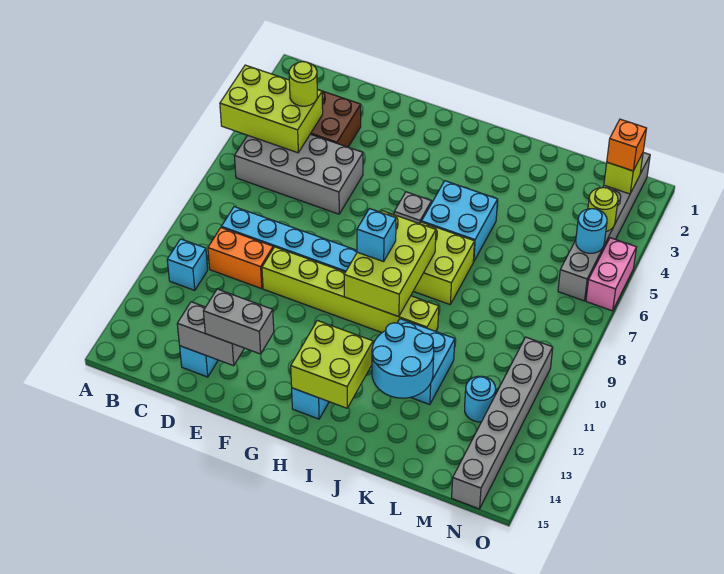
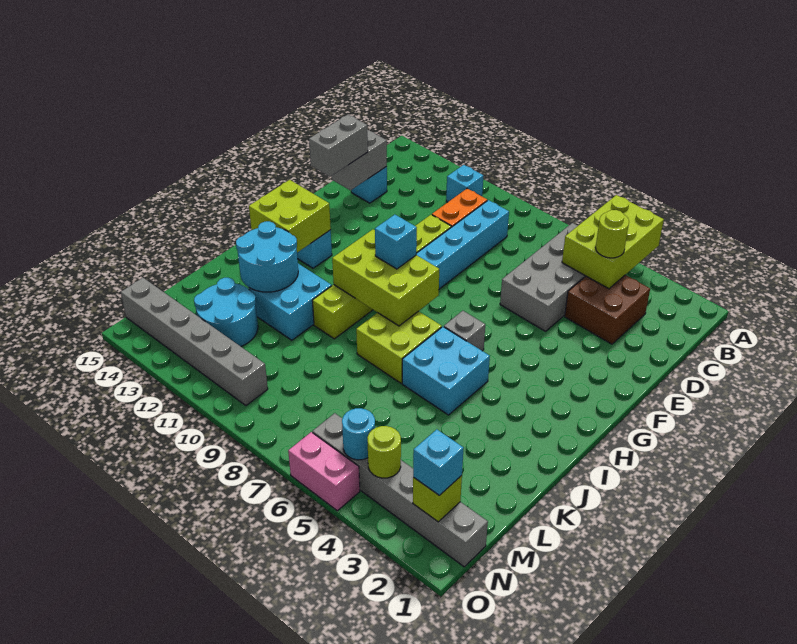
cyan 1x1 round brick [465,376,496,422] -> cyan 2x2 round brick [194,278,258,346]
orange 1x1 brick [607,119,647,171] -> cyan 1x1 brick [413,429,464,495]

